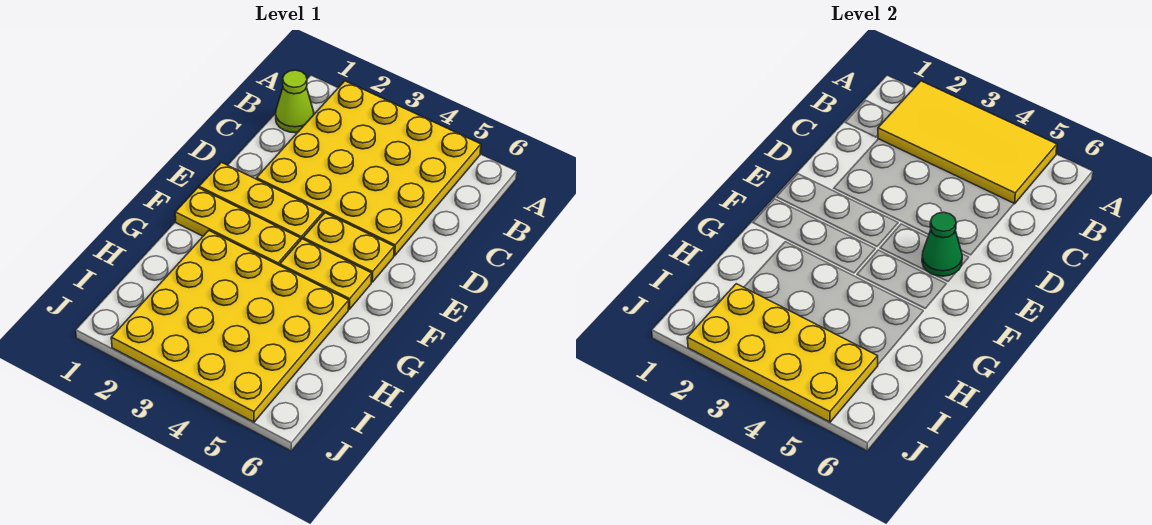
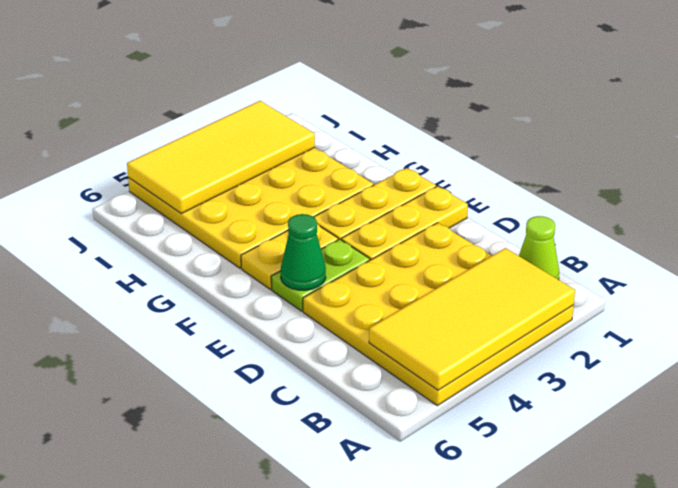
yellow 1x2 plate [303,213,394,282] -> lime 1x2 plate [271,239,370,311]
yellow 2x4 plate [687,284,878,422] -> yellow 2x4 tile [127,101,315,214]

